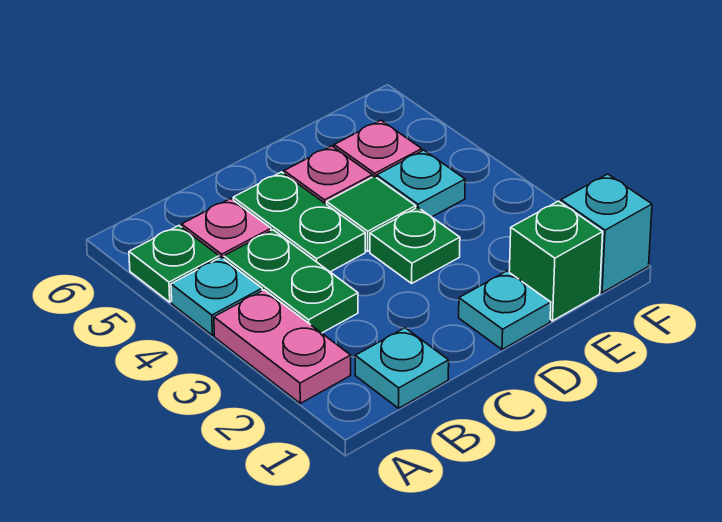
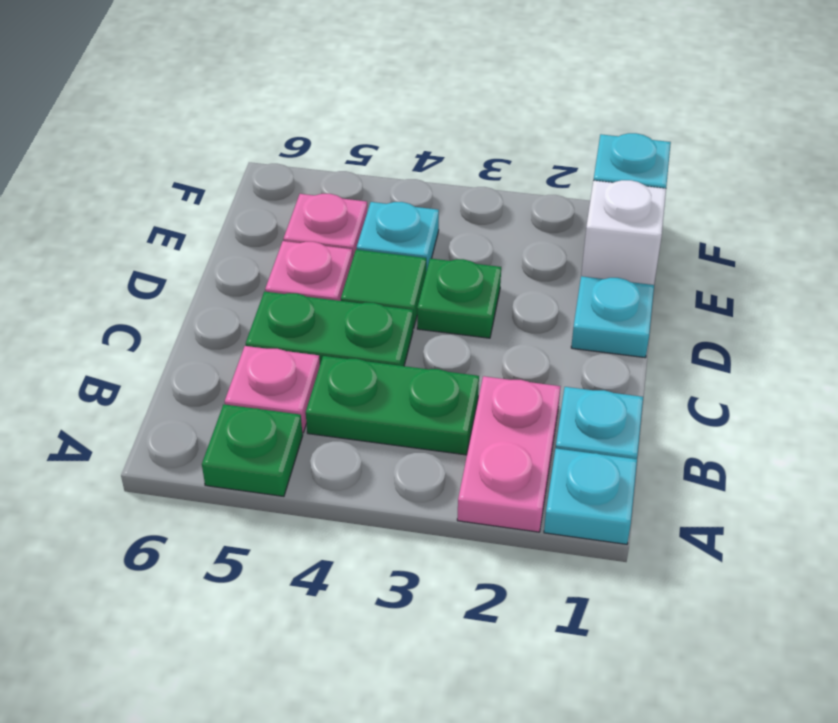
pink 1x2 plate [214,290,351,403] -> pink 1x2 plate turned to [457,376,561,532]
cyan 1x1 plate [171,257,262,335] -> cyan 1x1 plate moved to [544,448,637,544]
green 1x1 brick [509,201,603,321] -> white 1x1 brick [581,180,666,285]

